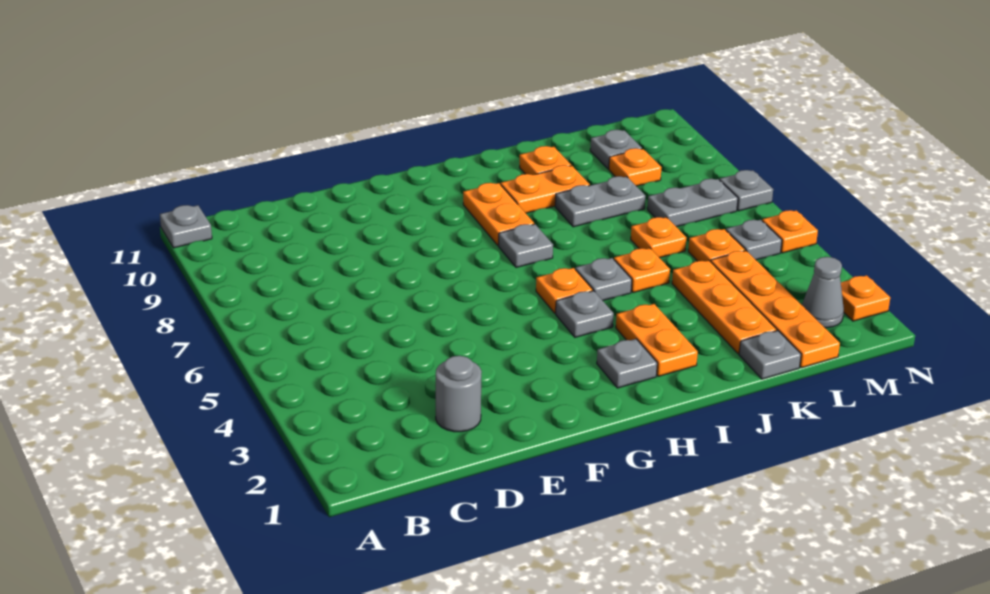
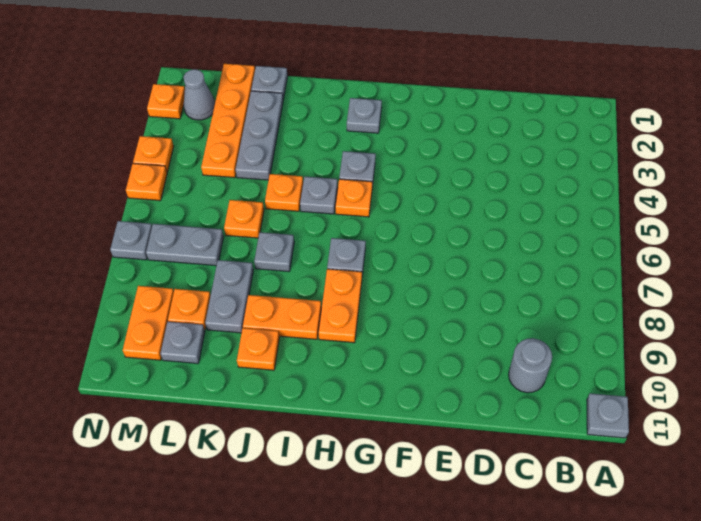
grey 1x1 round brick [436,356,482,432] -> grey 1x1 round brick moved to [509,338,552,393]
orange 1x2 plate [616,304,698,376] -> orange 1x2 plate moved to [123,286,174,360]
grey 1x2 plate [555,176,645,227] -> grey 1x2 plate turned to [205,260,253,333]
orange 1x3 plate [672,260,777,354] -> grey 1x3 plate [236,91,283,180]
orange 1x1 plate [688,229,745,262] -> orange 1x1 plate moved to [133,136,174,172]
grey 1x1 plate [726,220,782,260] -> grey 1x1 plate moved to [254,232,294,272]

